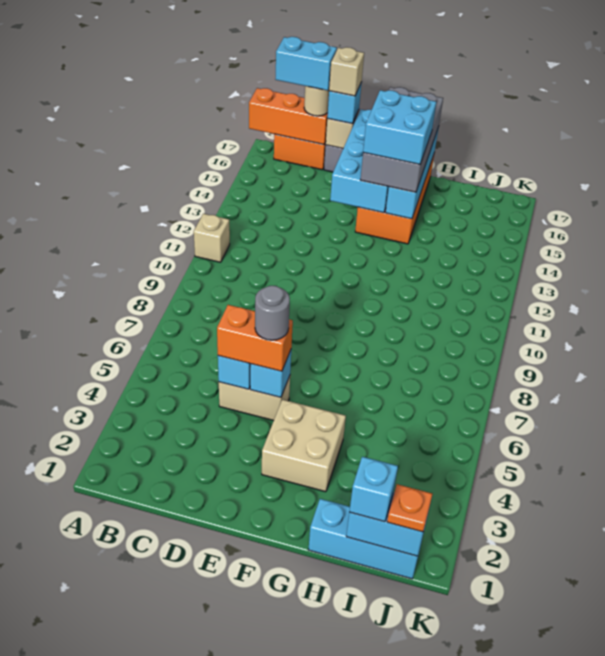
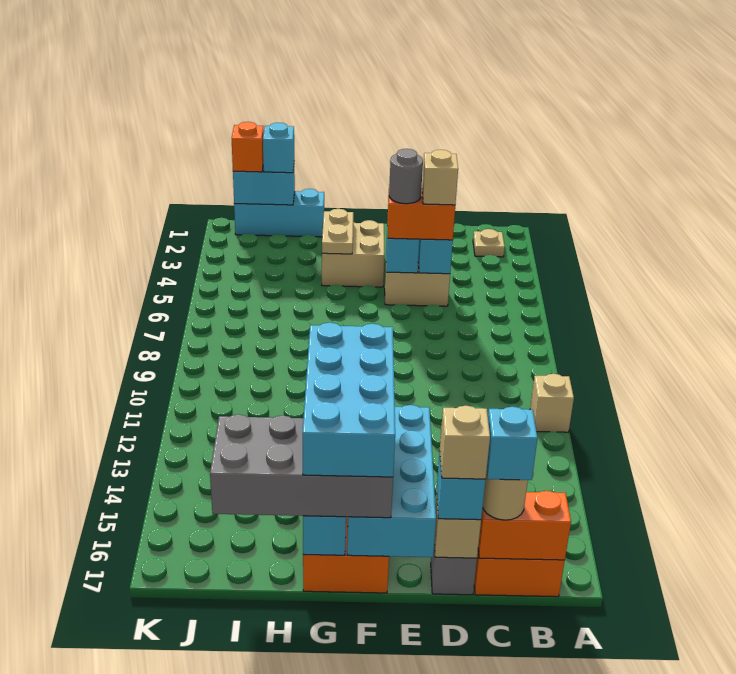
orange 1x3 brick [249,88,328,144] -> orange 1x2 brick [478,491,571,560]
none -> tan 1x1 plate [473,229,505,257]
cyan 1x2 brick [275,37,337,90] -> cyan 1x1 brick [487,407,537,480]
none -> tan 1x1 brick [422,150,458,205]
grey 2x4 brick [360,87,443,192] -> grey 2x4 brick turned to [210,414,393,518]
cyan 2x2 brick [363,90,436,164] -> cyan 2x4 brick [303,323,395,477]
none -> tan 1x2 plate [322,209,353,254]
orange 1x1 plate [387,484,432,532] -> orange 1x1 brick [232,122,264,172]

